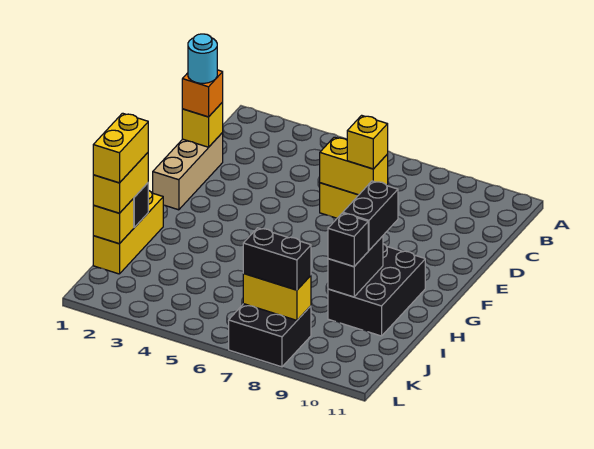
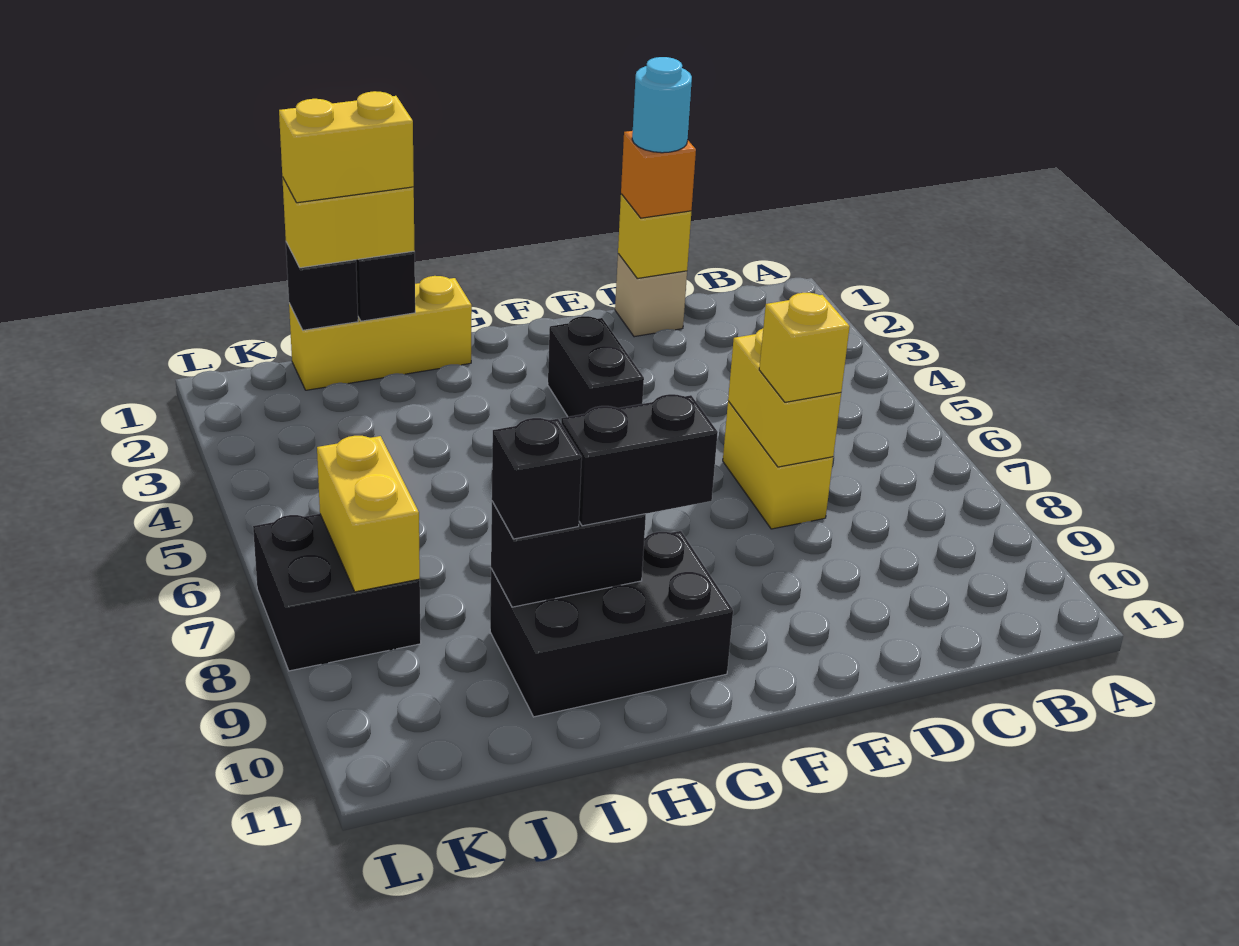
tan 1x3 brick [153,133,223,210] -> tan 1x1 brick [615,254,687,337]
yellow 1x1 brick [93,199,134,244] -> black 1x1 brick [286,242,358,330]
black 1x2 brick [243,228,311,290] -> black 1x2 brick moved to [548,316,644,417]

